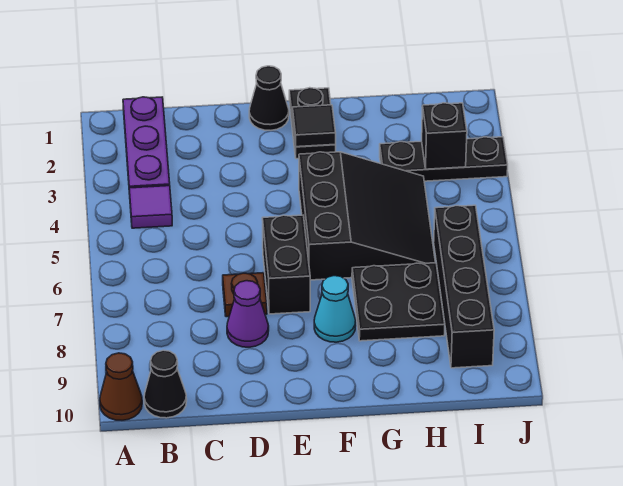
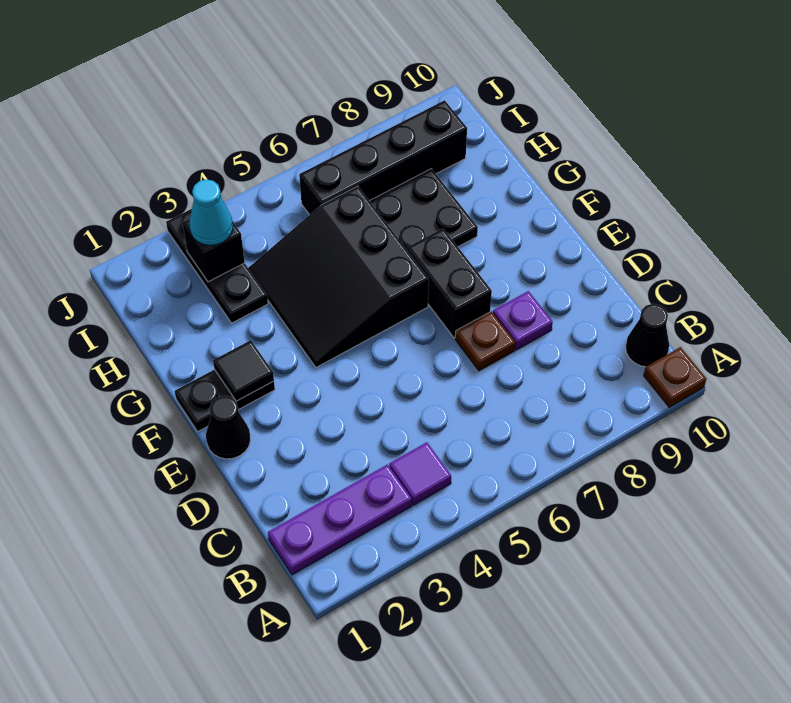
brown 1x1 cone [100,353,142,420] -> brown 1x1 plate [644,347,707,407]
purple 1x1 cone [227,281,269,347] -> purple 1x1 plate [493,291,553,350]
black 1x2 brick [262,215,310,314] -> black 1x2 brick turned to [407,229,492,338]
black 3x3 slope [299,152,435,280] -> black 3x3 slope turned to [248,186,429,367]
cyan 1x1 cone [314,276,356,342] -> cyan 1x1 cone moved to [189,179,233,245]

